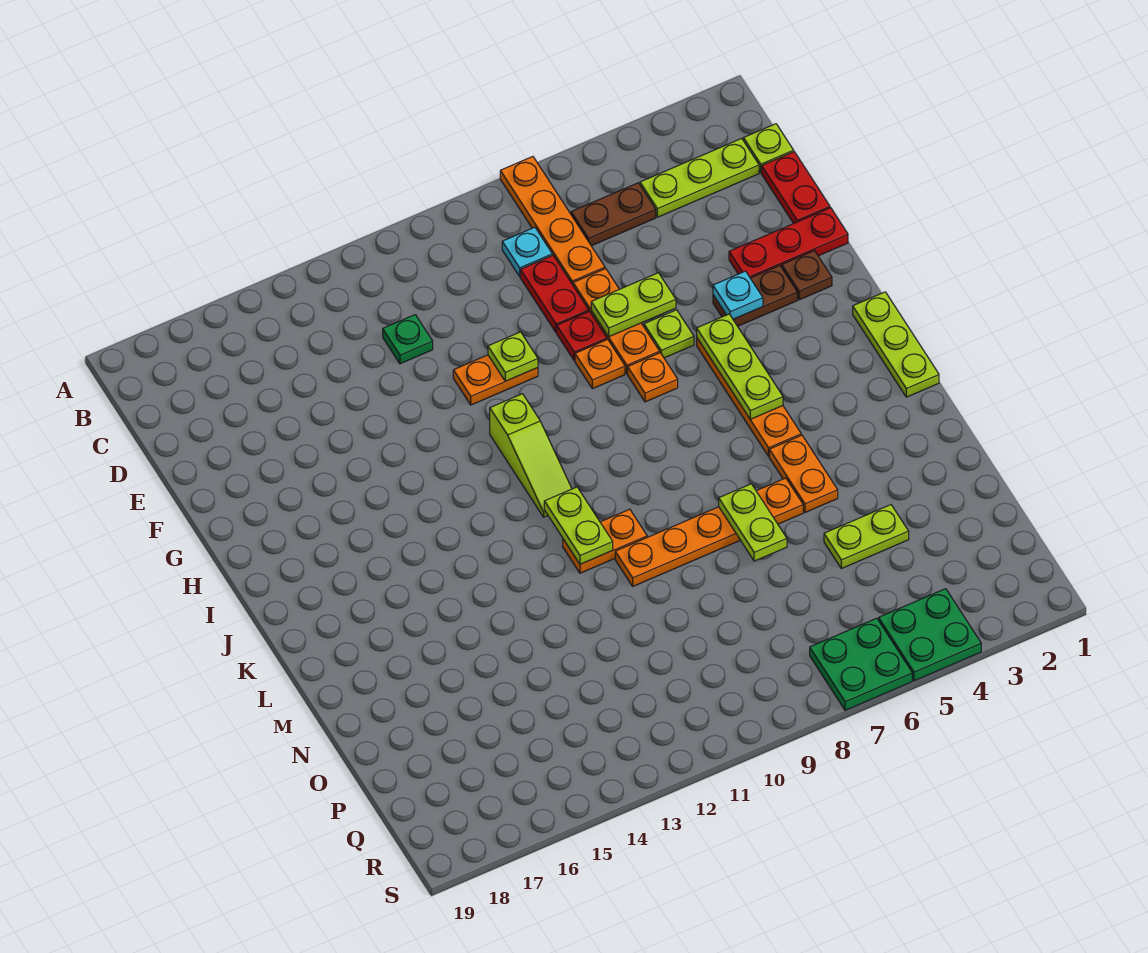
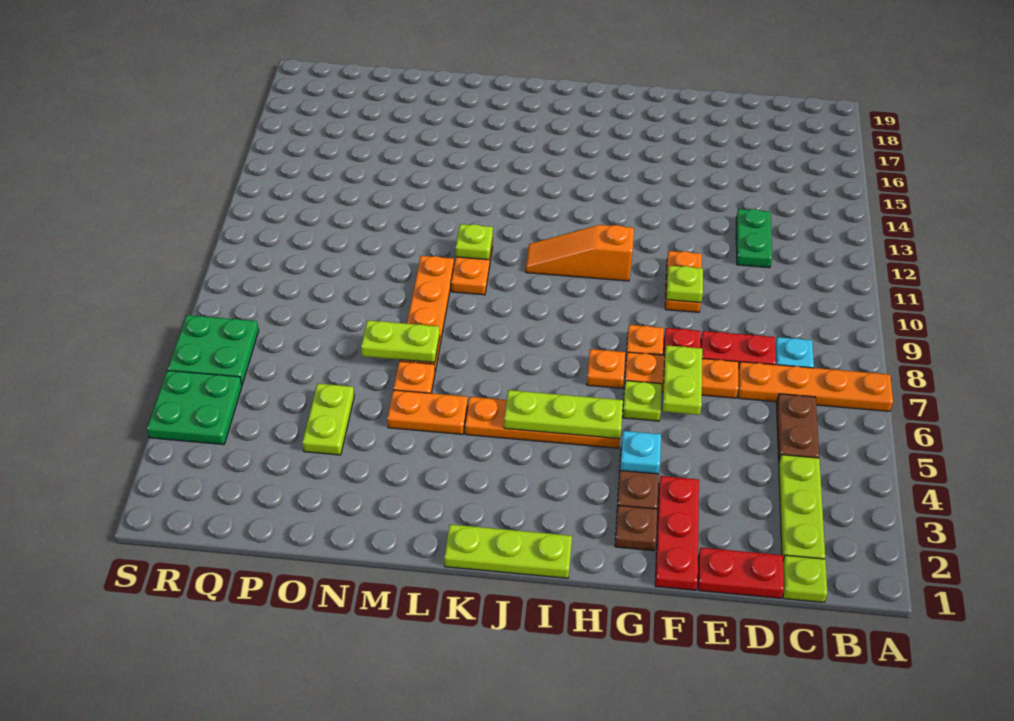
green 1x1 plate [383,315,433,364] -> green 1x2 plate [736,209,772,268]
lime 1x3 slope [490,394,572,517] -> orange 1x3 slope [526,225,634,281]
lime 1x2 plate [544,487,613,564] -> lime 1x1 plate [456,224,493,260]

